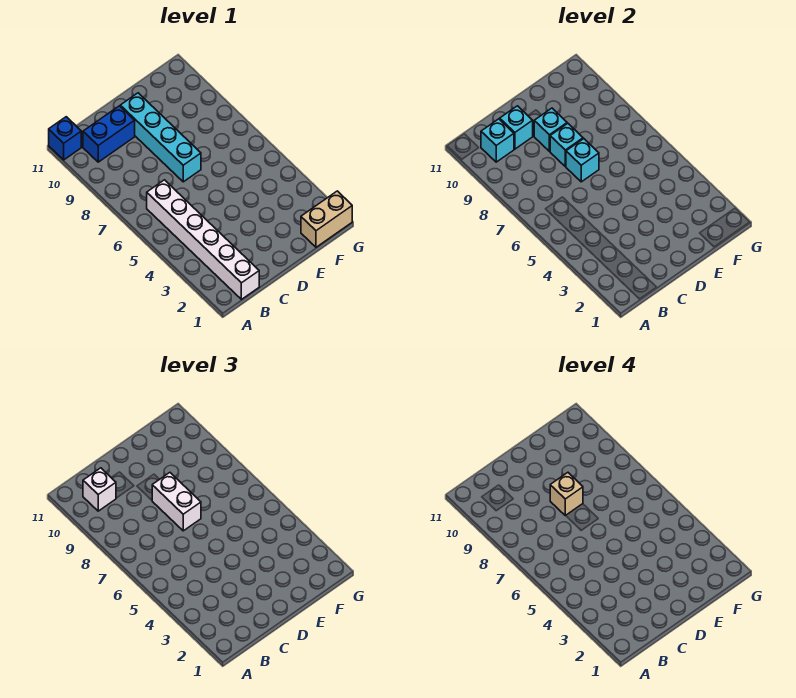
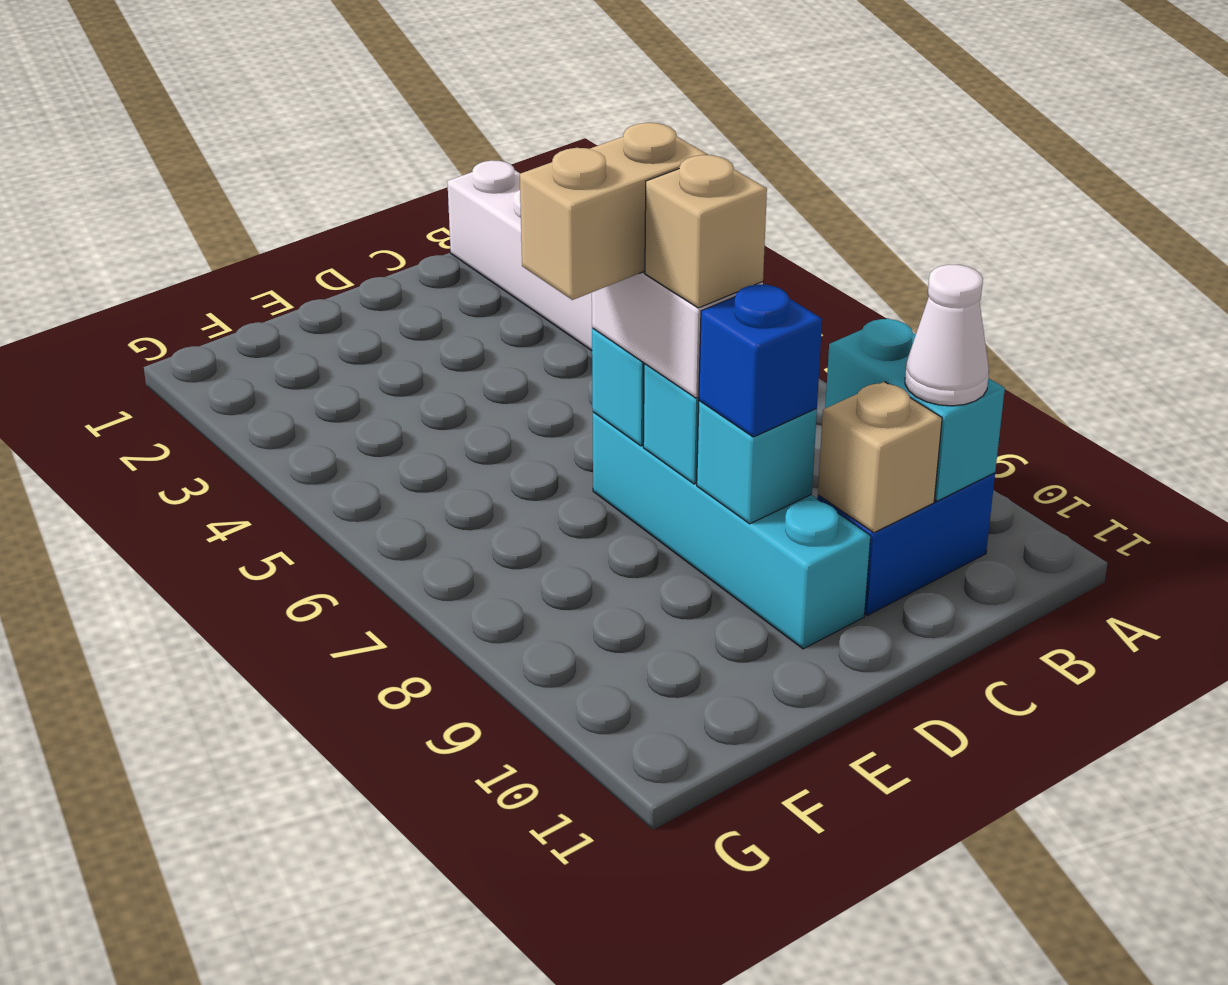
blue 1x1 brick [49,117,81,160] -> blue 1x1 brick moved to [699,284,822,437]
cyan 1x1 brick [481,119,514,162] -> cyan 1x2 brick [825,318,1005,501]
white 1x1 brick [83,468,116,511] -> white 1x1 cone [905,265,989,406]
cyan 1x1 brick [500,106,533,149] -> tan 1x1 brick [818,382,942,533]
tan 1x2 brick [301,191,352,247] -> tan 1x2 brick moved to [520,123,708,300]

